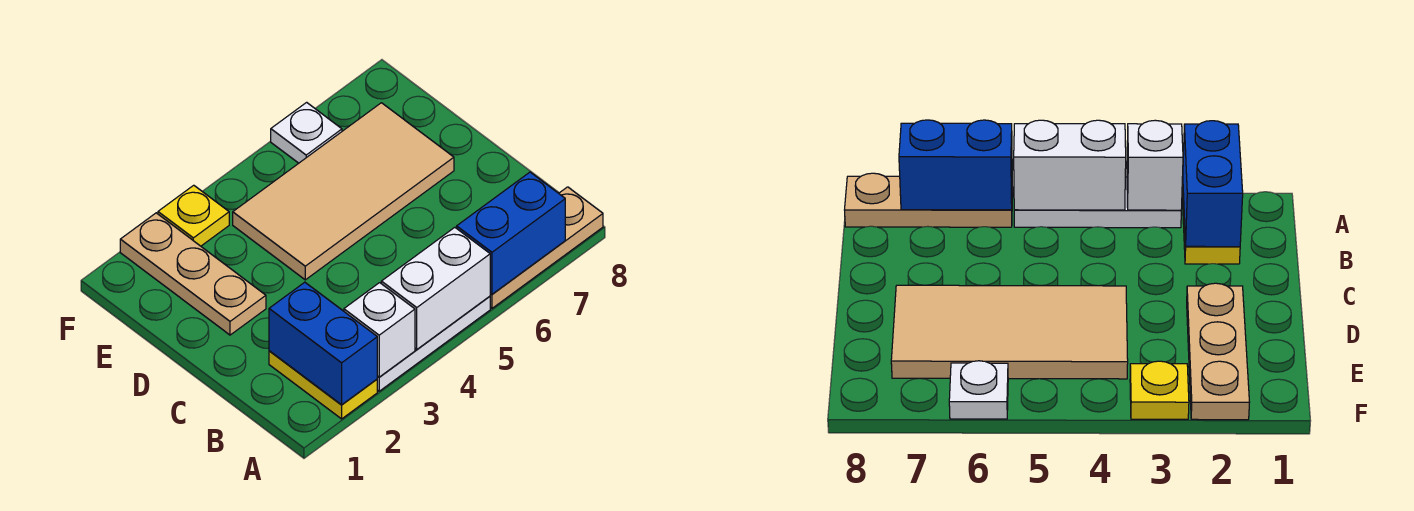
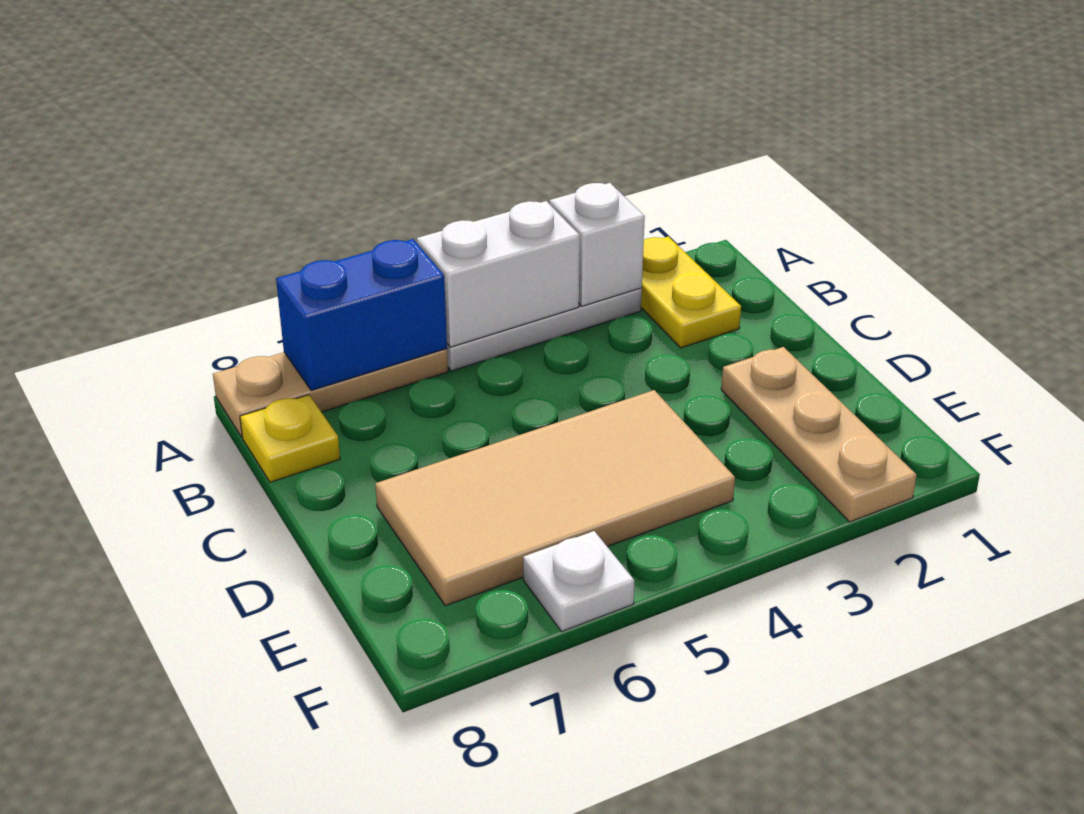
blue 1x2 brick [269,282,377,405] -> none
yellow 1x1 plate [158,185,229,246] -> yellow 1x1 plate moved to [240,395,340,482]

